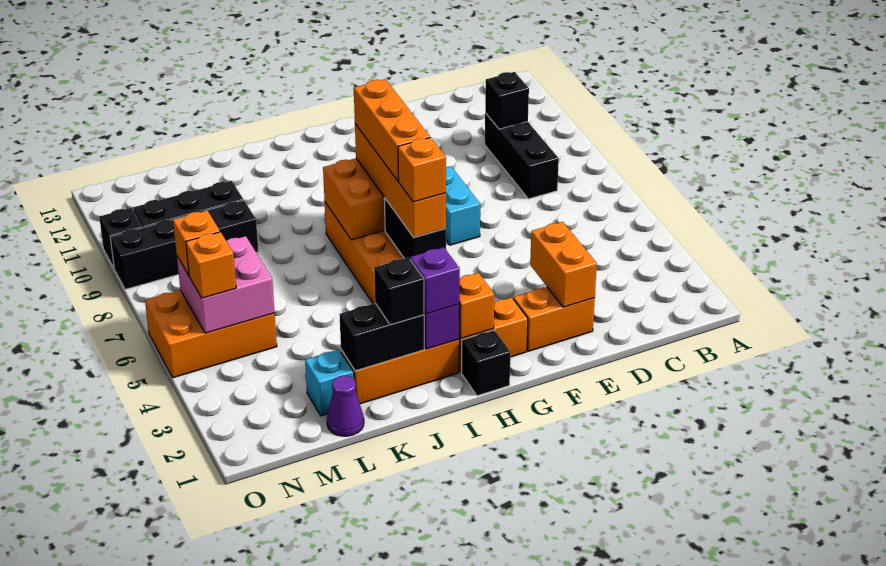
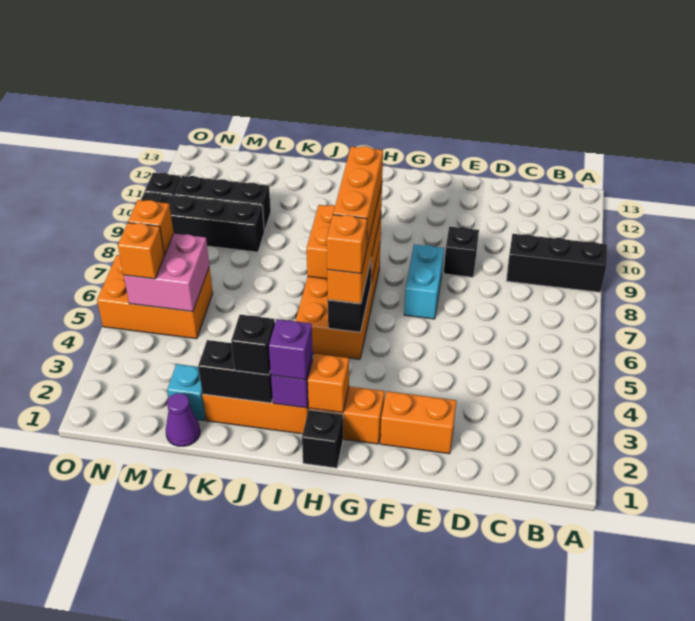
black 1x3 brick [485,113,559,199] -> black 1x3 brick turned to [506,234,607,292]
black 1x1 brick [485,72,529,129] -> black 1x1 brick moved to [444,227,479,277]
orange 1x2 brick [530,222,597,307] -> none

